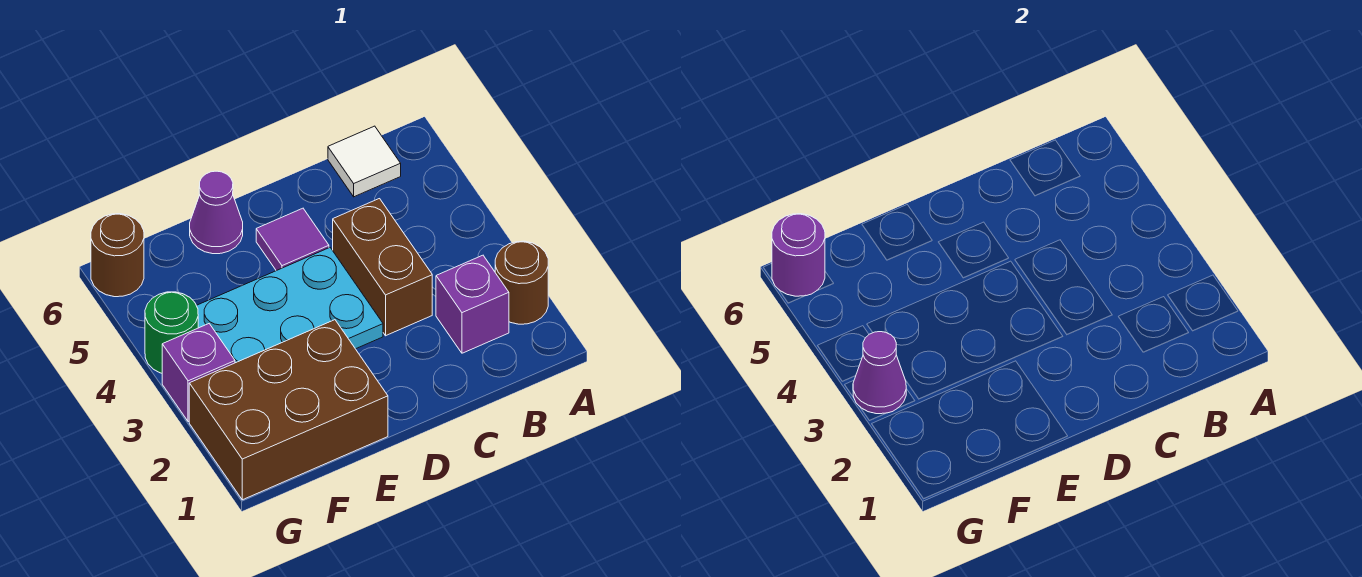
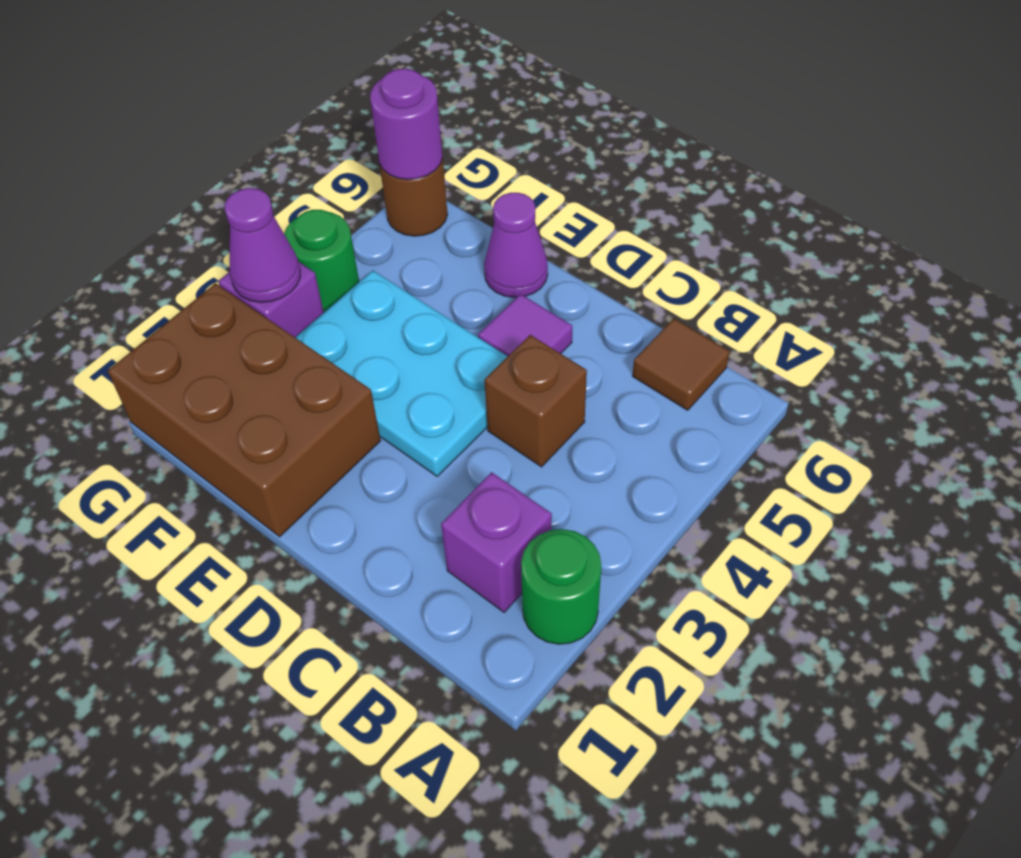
brown 1x1 round brick [495,241,548,324] -> green 1x1 round brick [521,529,601,644]
white 1x1 tile [328,126,401,197] -> brown 1x1 tile [633,319,729,410]
brown 1x2 brick [333,199,432,336] -> brown 1x1 brick [484,335,587,467]

